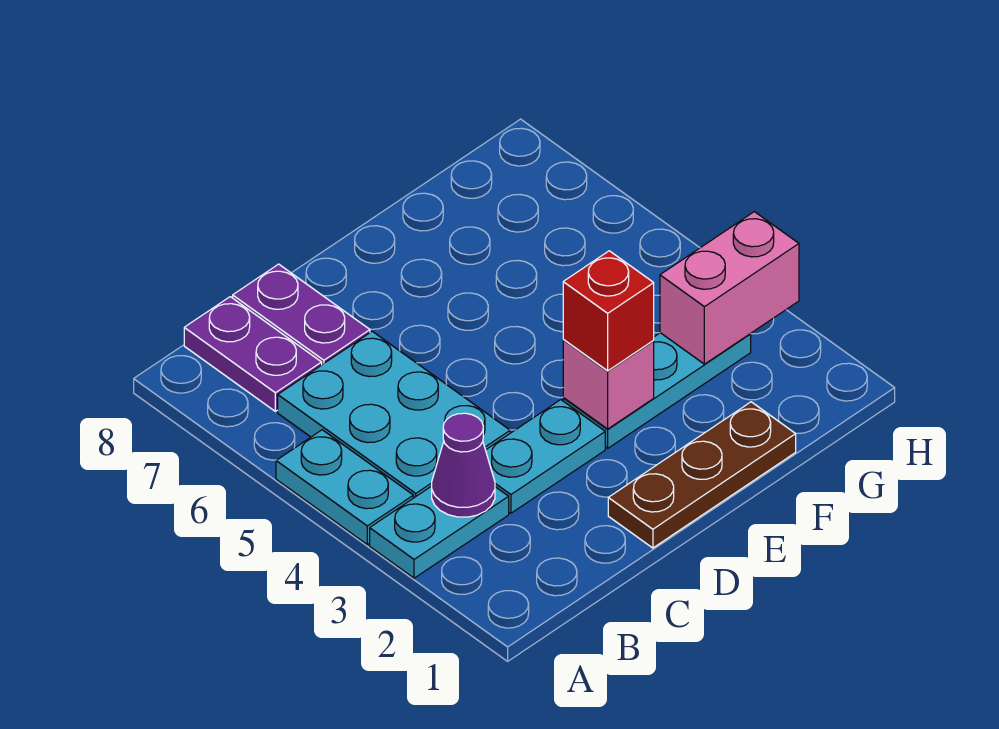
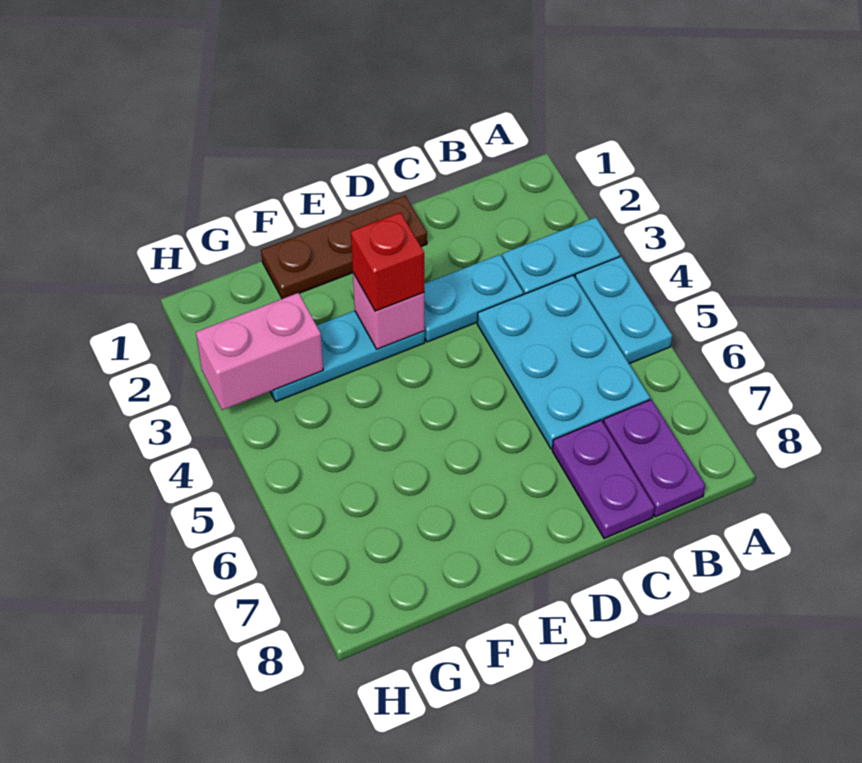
purple 1x1 cone [432,413,495,517] -> none

